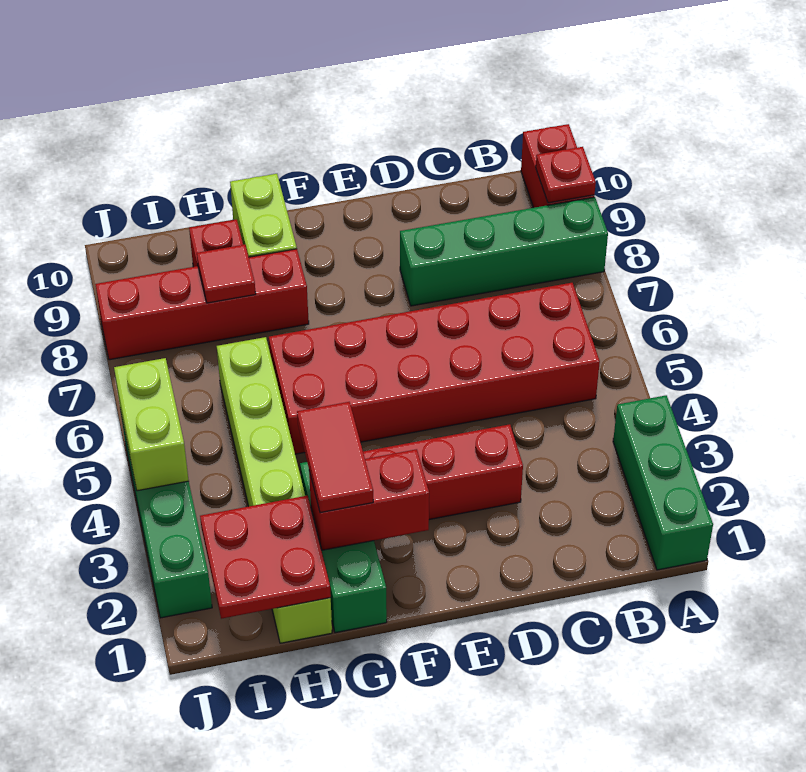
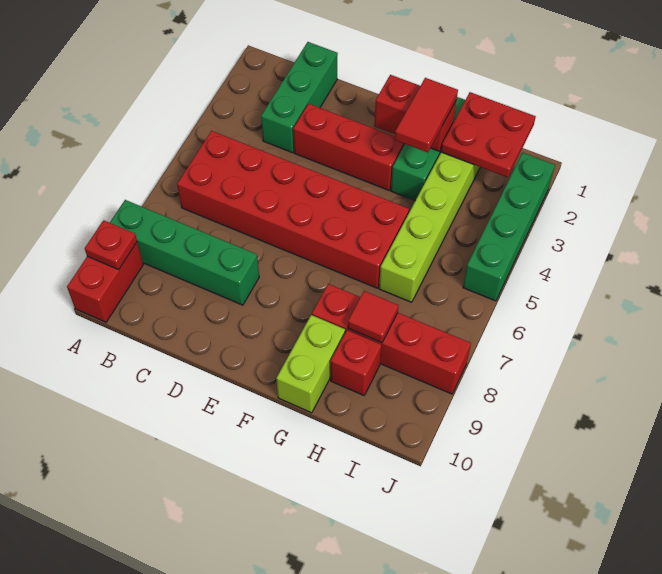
green 1x3 brick [613,395,713,570] -> green 1x3 brick moved to [261,42,338,153]
lime 1x2 brick [114,358,189,491] -> none

